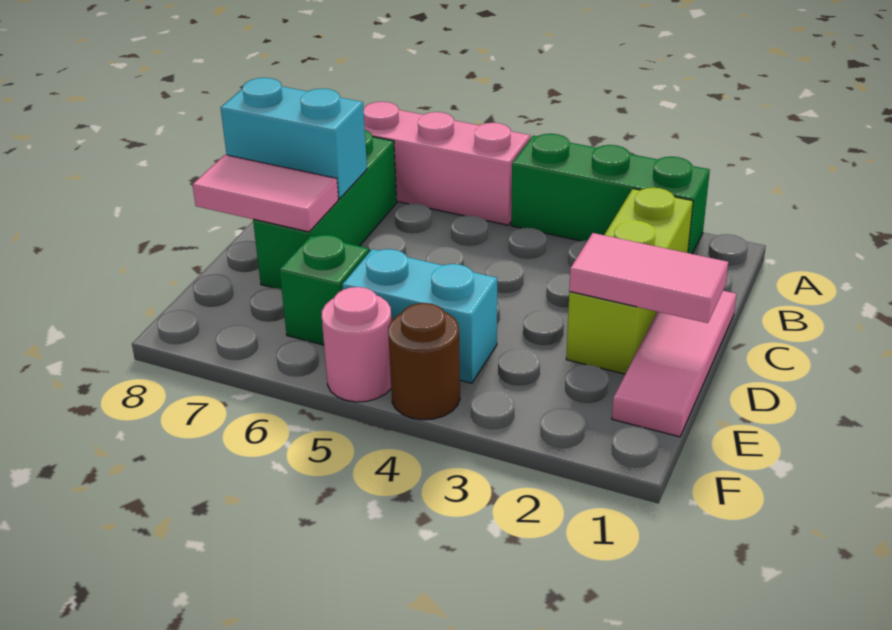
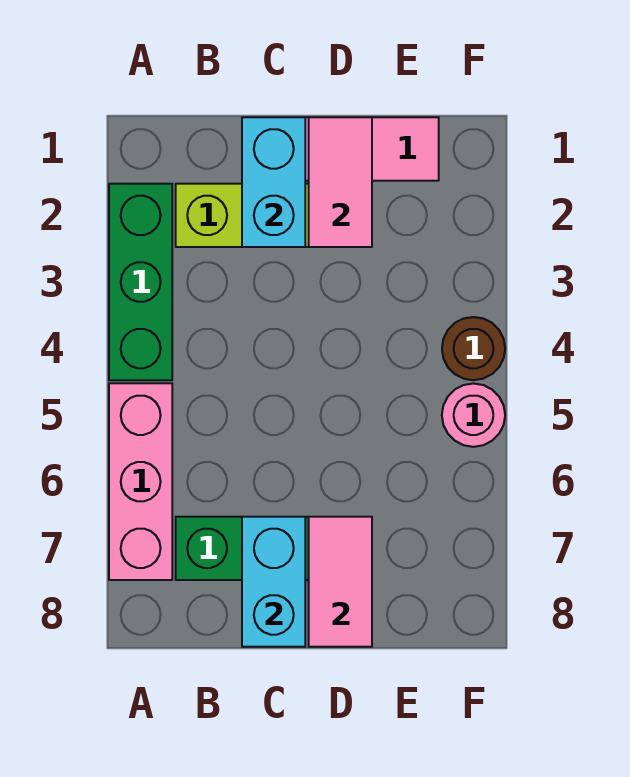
cyan 1x2 brick [342,249,497,383] -> cyan 1x2 brick moved to [242,117,305,247]
green 1x1 brick [280,235,369,345] -> none

